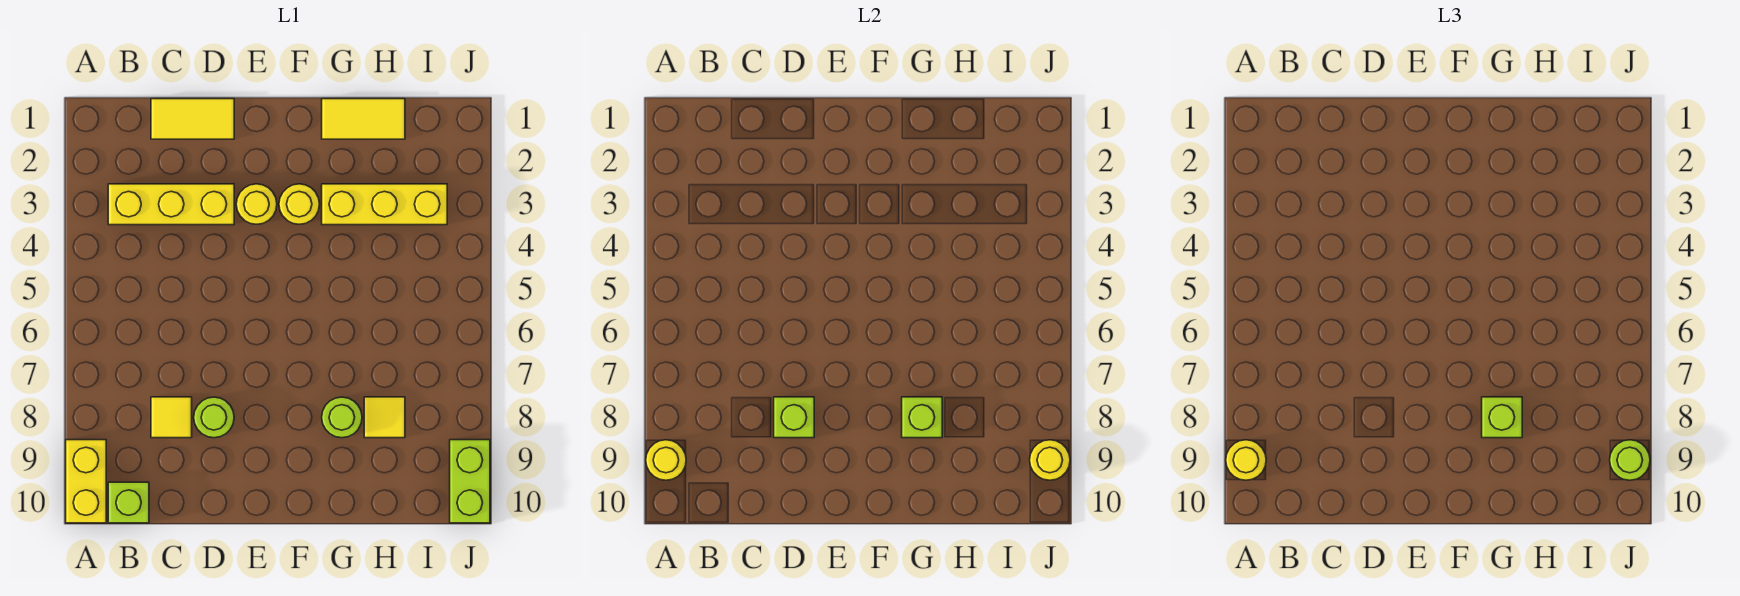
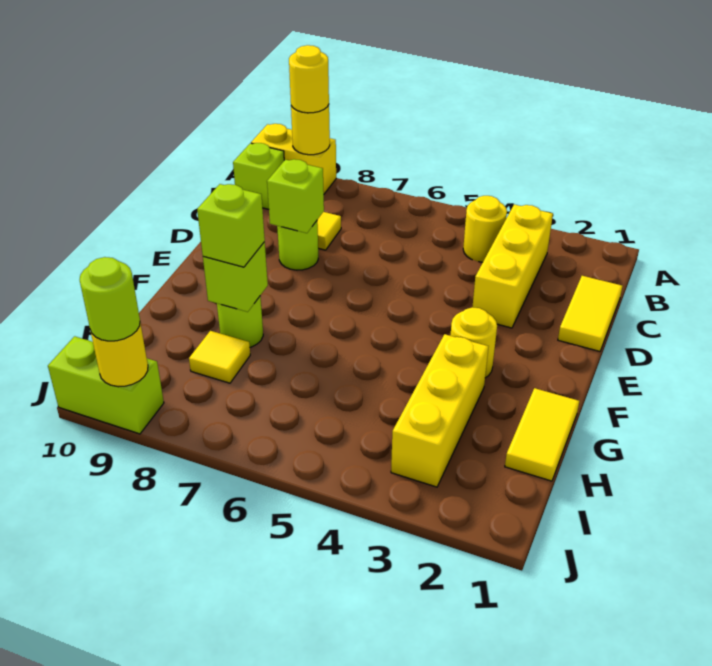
yellow 1x1 round brick [236,184,277,224] -> yellow 1x1 round brick moved to [463,196,507,262]

